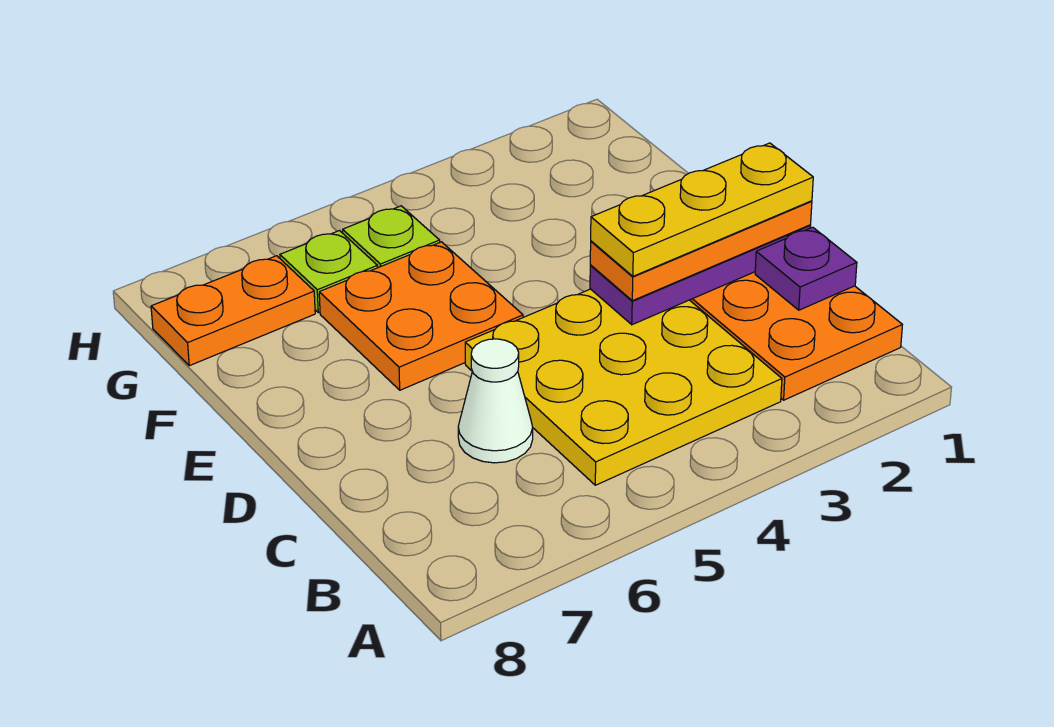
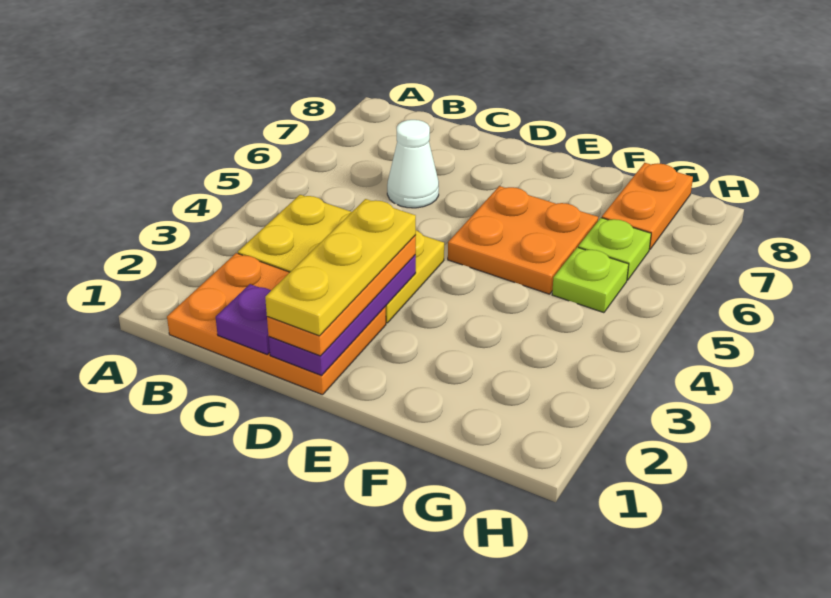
yellow 3x3 plate [465,289,782,485] -> yellow 2x3 plate [238,195,444,323]

